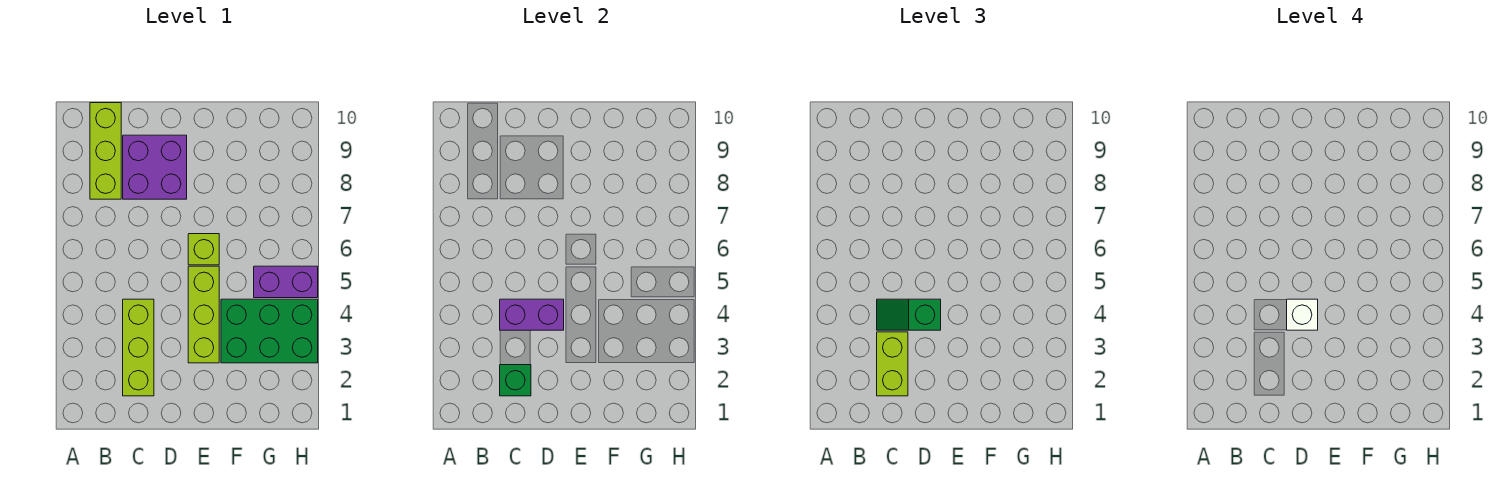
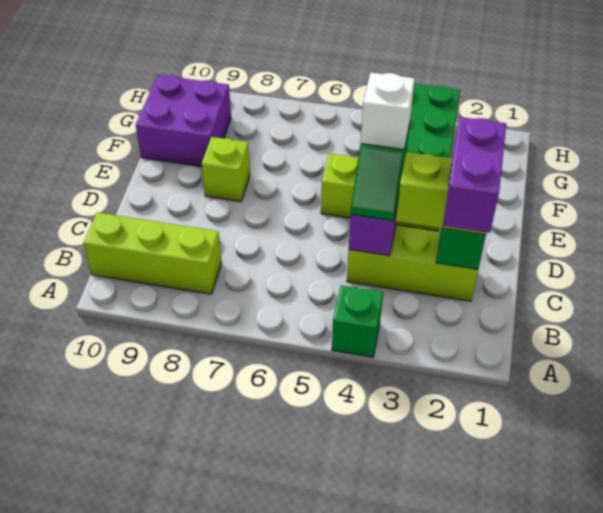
none -> green 1x1 brick [332,286,383,357]
purple 2x2 brick [123,135,187,199] -> purple 2x2 brick moved to [136,75,231,167]
lime 1x1 brick [188,234,219,265] -> lime 1x1 brick moved to [202,137,250,202]
purple 1x2 brick [254,266,318,298] -> purple 1x2 brick moved to [443,117,506,233]

